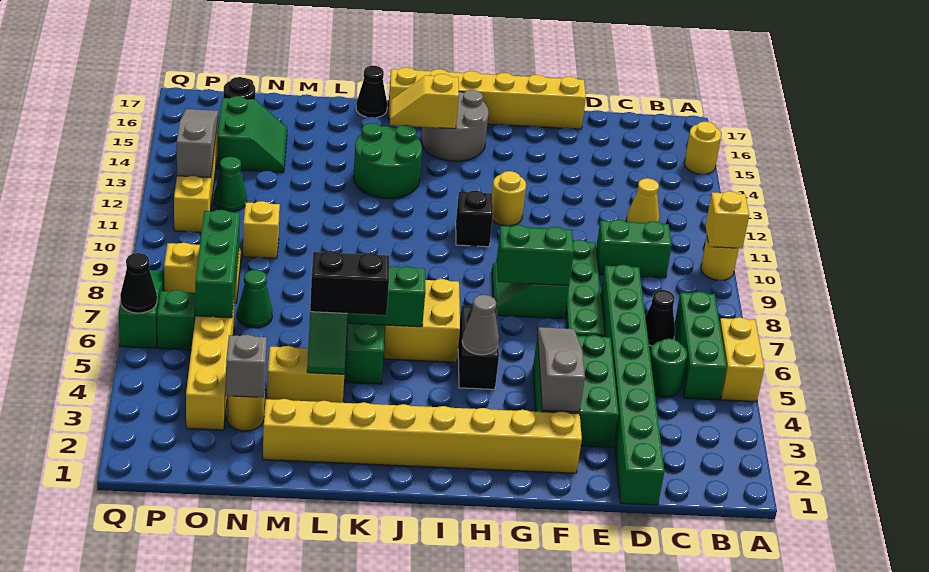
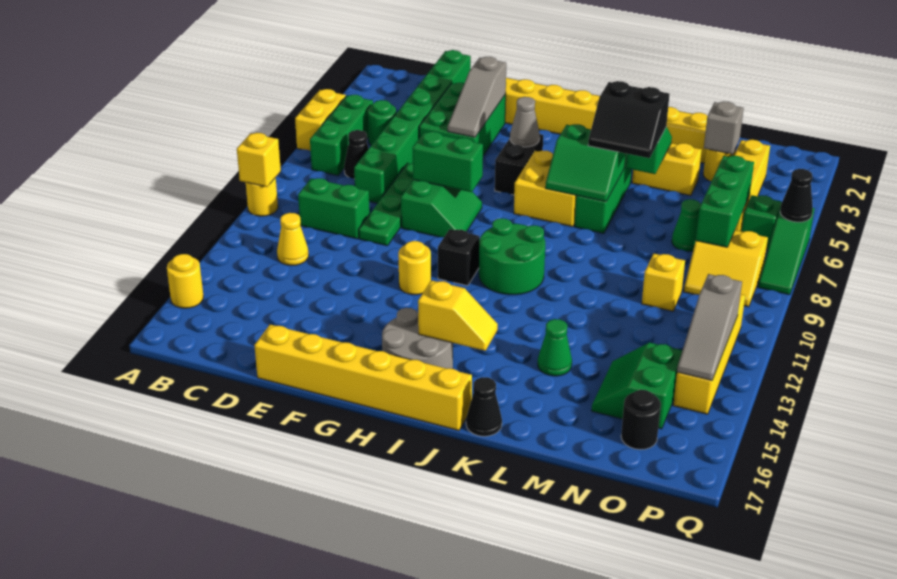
green 2x2 round brick [353,123,422,199] -> green 2x2 round brick moved to [479,218,545,295]
green 1x1 cone [214,157,247,212] -> green 1x1 cone moved to [538,319,572,376]

